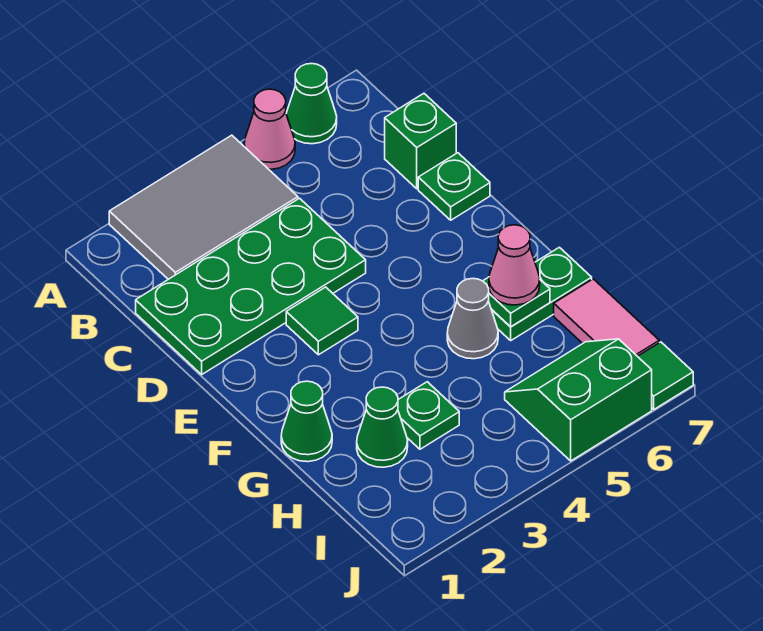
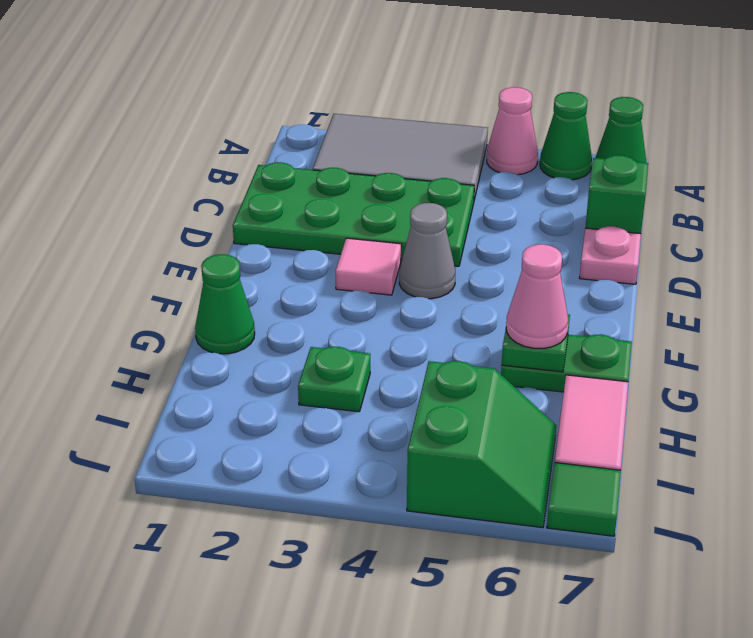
green 1x1 plate [418,153,490,220] -> pink 1x1 plate [580,226,641,284]
green 1x1 tile [286,287,358,355] -> pink 1x1 tile [336,238,401,295]
grey 1x1 cone [447,279,498,359] -> grey 1x1 cone moved to [399,203,455,299]
green 1x1 cone [357,387,408,467] -> green 1x1 cone moved to [595,97,646,163]
green 2x2 slope [505,339,652,461] -> green 2x2 slope turned to [407,361,556,528]

